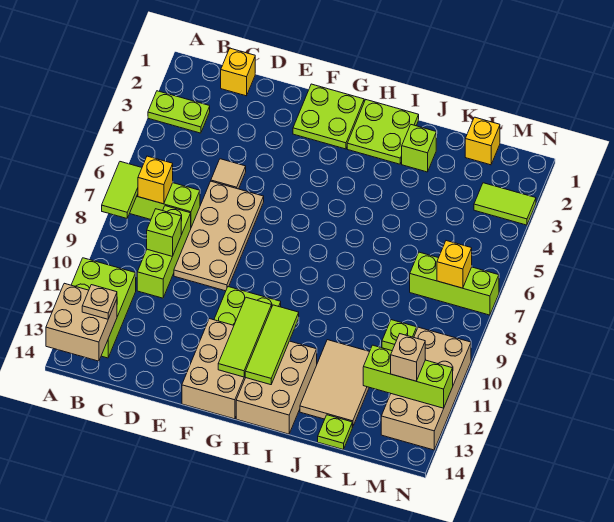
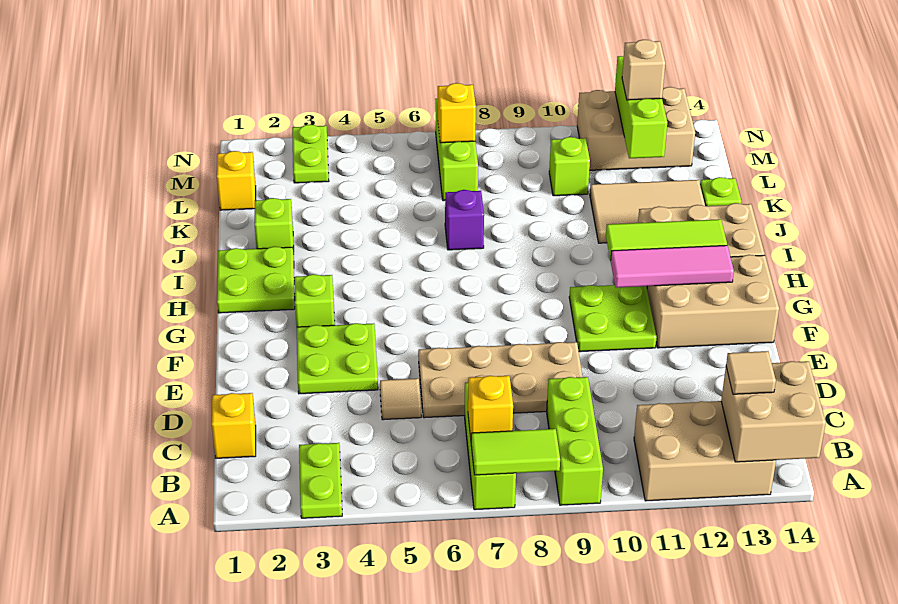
lime 2x3 brick [72,258,136,358] -> tan 2x3 brick [634,401,776,501]
tan 1x1 plate [82,285,117,319] -> tan 1x1 tile [726,351,776,394]
lime 1x3 brick [137,206,191,298] -> lime 1x3 brick turned to [547,377,603,505]
lime 1x1 brick [147,209,181,256] -> lime 1x1 brick moved to [294,274,335,327]
lime 2x2 plate [293,84,364,149] -> lime 2x2 plate moved to [297,323,378,394]
lime 1x3 tile [218,297,272,377] -> pink 1x3 tile [610,245,734,288]
none -> purple 1x1 brick [445,190,484,250]
lime 1x2 tile [474,183,536,225] -> lime 1x2 plate [292,124,329,183]
tan 2x4 brick [381,327,471,450] -> tan 2x3 brick [577,87,695,170]

